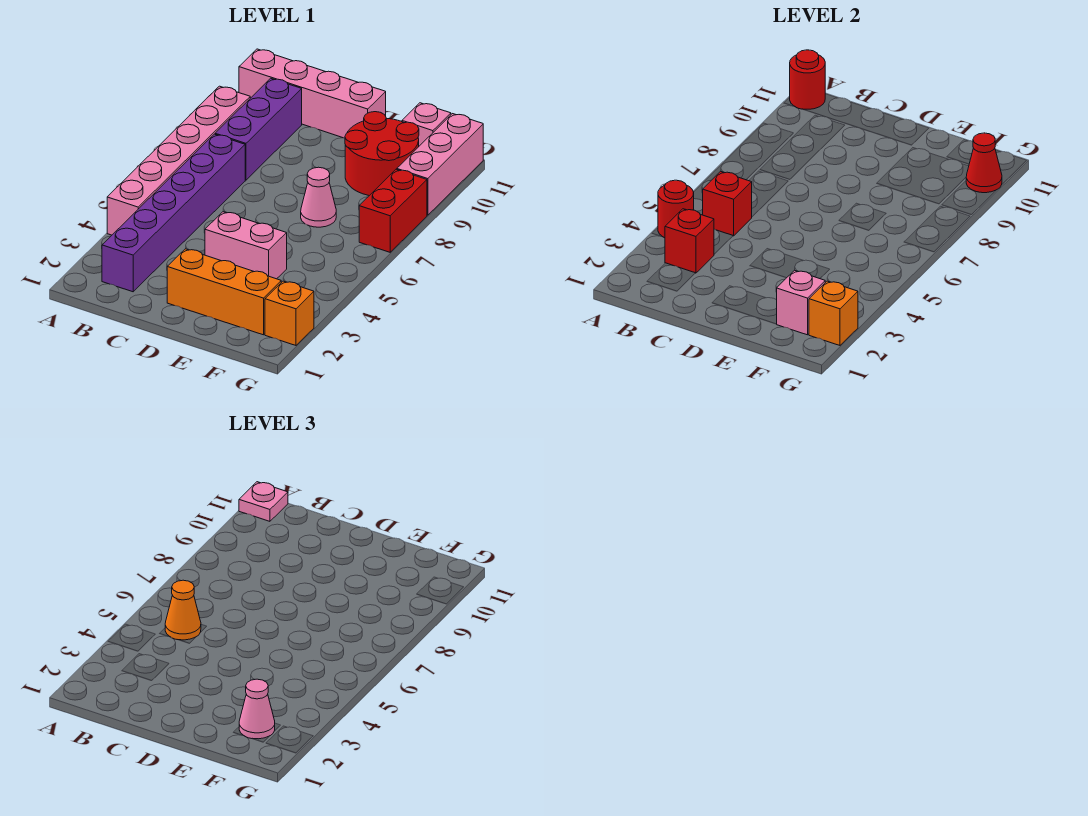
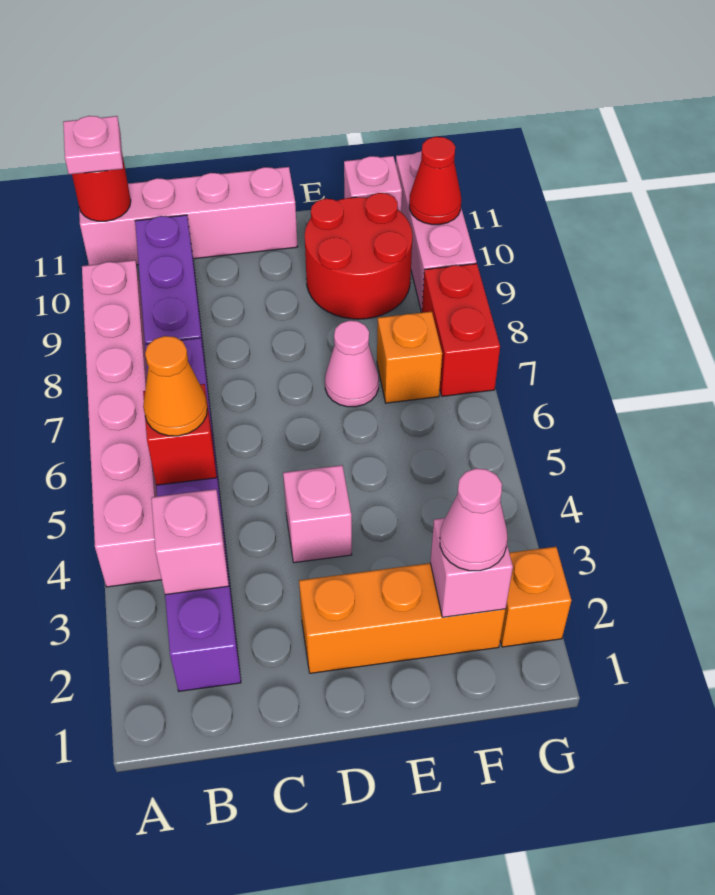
red 1x1 round brick [658,180,694,238] -> none
red 1x1 brick [665,209,714,273] -> pink 1x1 brick [151,489,229,595]
pink 1x2 brick [205,212,287,279] -> pink 1x1 brick [283,465,352,563]
orange 1x1 brick [809,281,858,345] -> orange 1x1 brick moved to [377,312,442,403]

